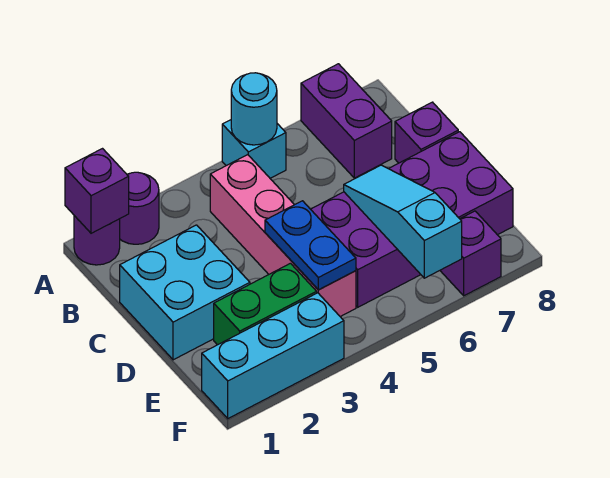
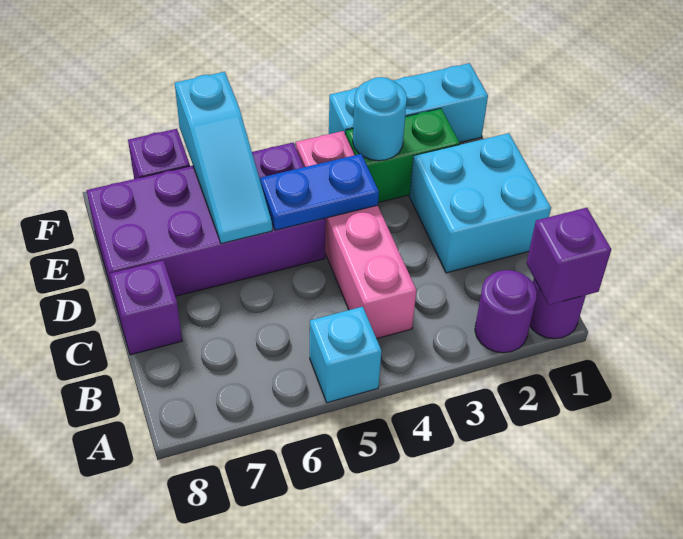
cyan 1x1 round brick [231,73,277,145] -> cyan 1x1 round brick moved to [353,77,407,161]
purple 1x2 brick [301,64,392,178] -> none
blue 1x2 plate [265,201,356,290] -> blue 1x2 plate turned to [259,154,379,230]

